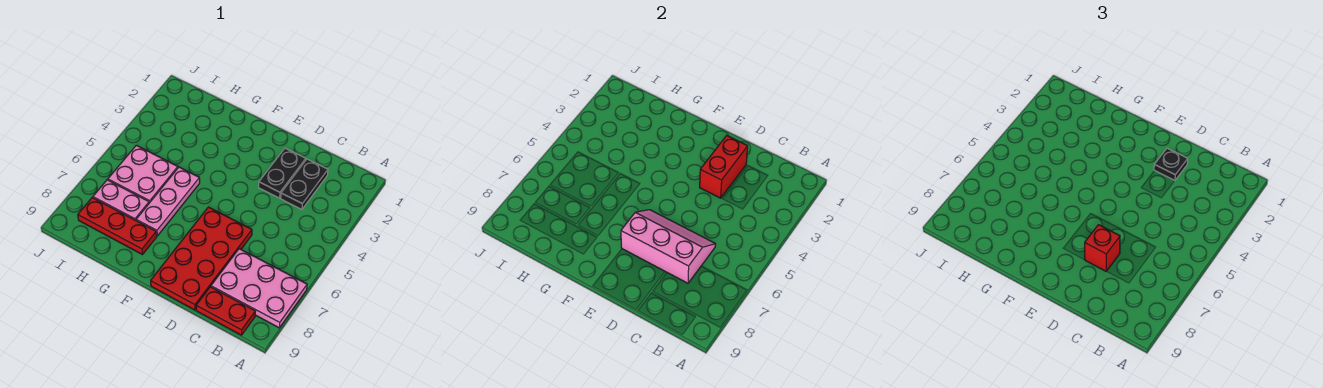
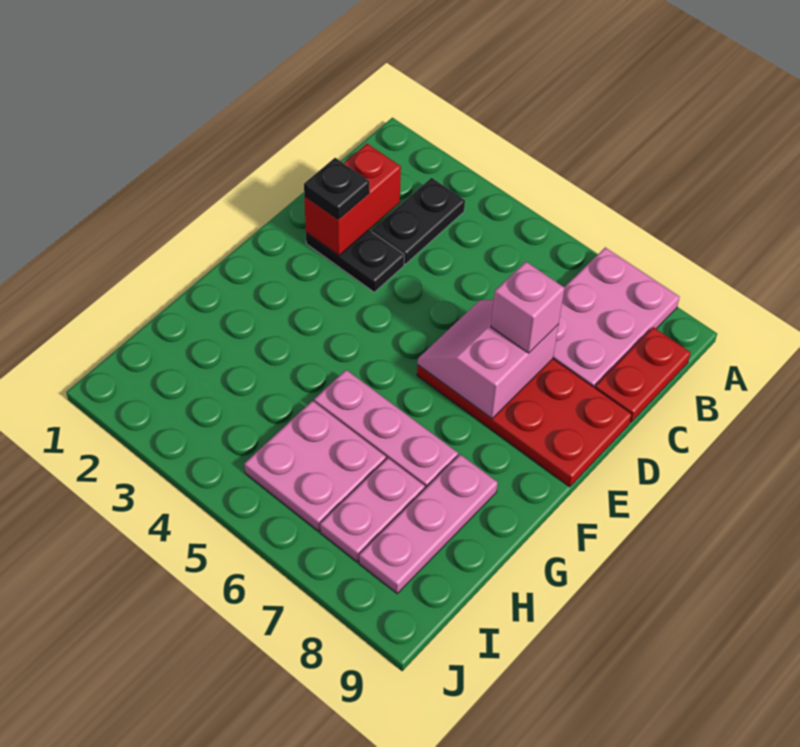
black 1x2 plate [281,159,328,209] -> black 1x2 plate turned to [372,178,465,264]
pink 2x3 slope [621,210,716,283] -> pink 2x2 slope [418,299,559,418]
red 1x2 brick [700,136,748,198] -> red 1x2 brick turned to [304,144,401,256]
red 1x1 brick [1085,225,1120,271] -> pink 1x1 brick [491,262,565,353]
red 1x3 plate [78,198,157,255] -> pink 1x3 plate [359,455,498,594]

